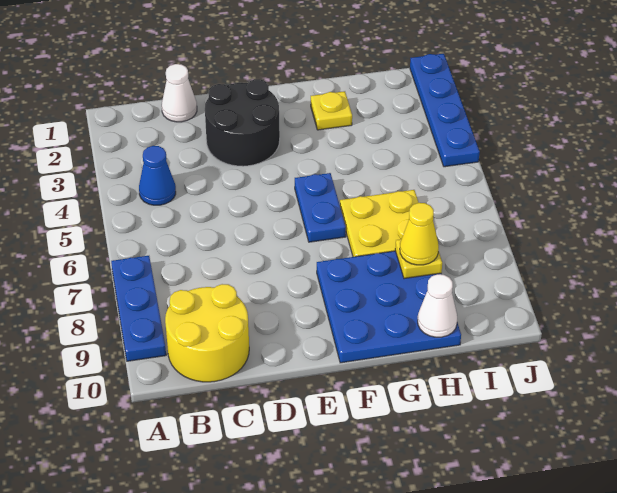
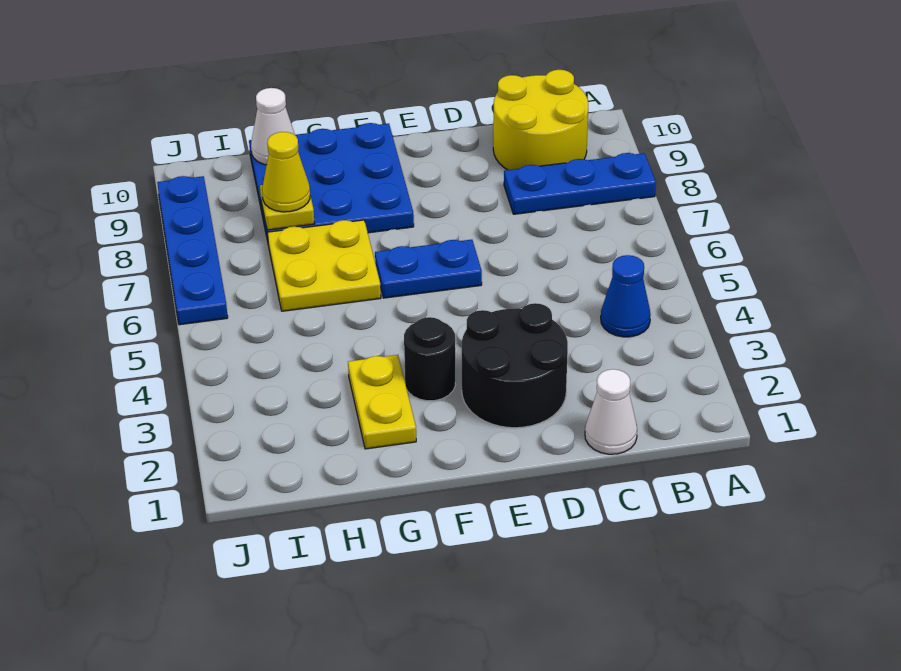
blue 1x3 plate [111,256,166,361] -> blue 1x3 plate turned to [504,153,656,214]
none -> black 1x1 round brick [404,317,455,401]
blue 1x2 plate [295,173,346,242] -> blue 1x2 plate turned to [375,240,482,298]
yellow 1x1 plate [311,91,352,130] -> yellow 1x2 plate [348,355,416,449]
blue 1x4 plate [410,54,480,167] -> blue 1x4 plate moved to [157,176,228,325]

